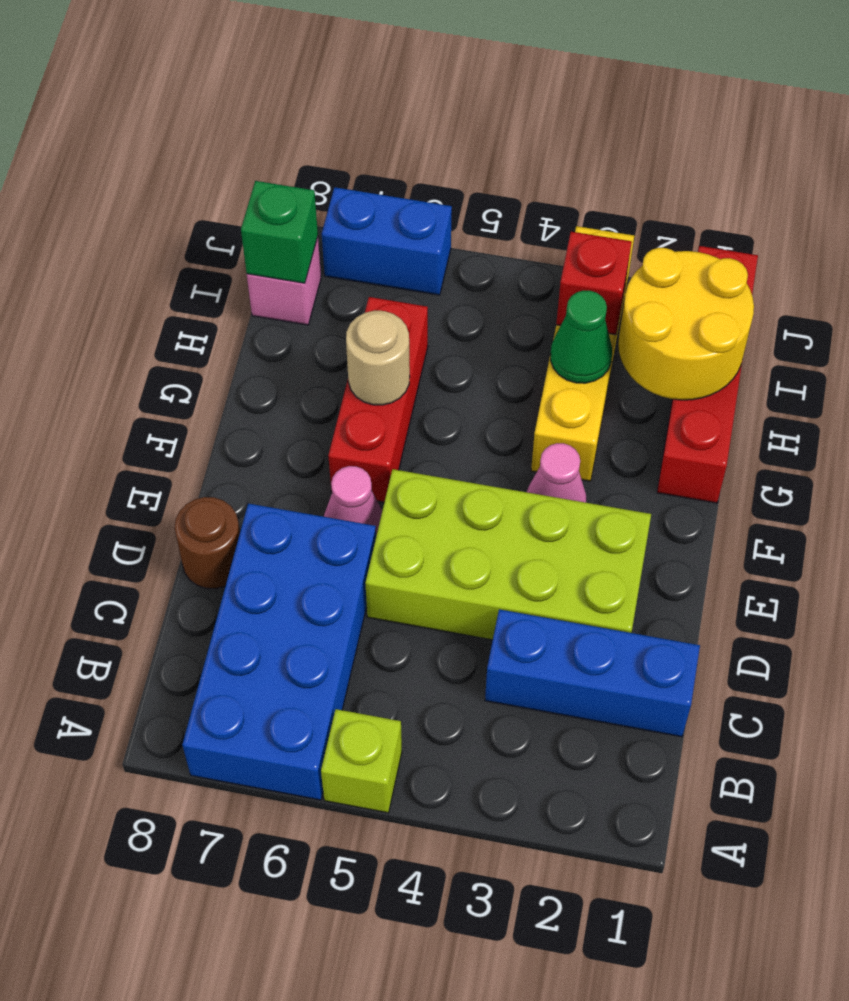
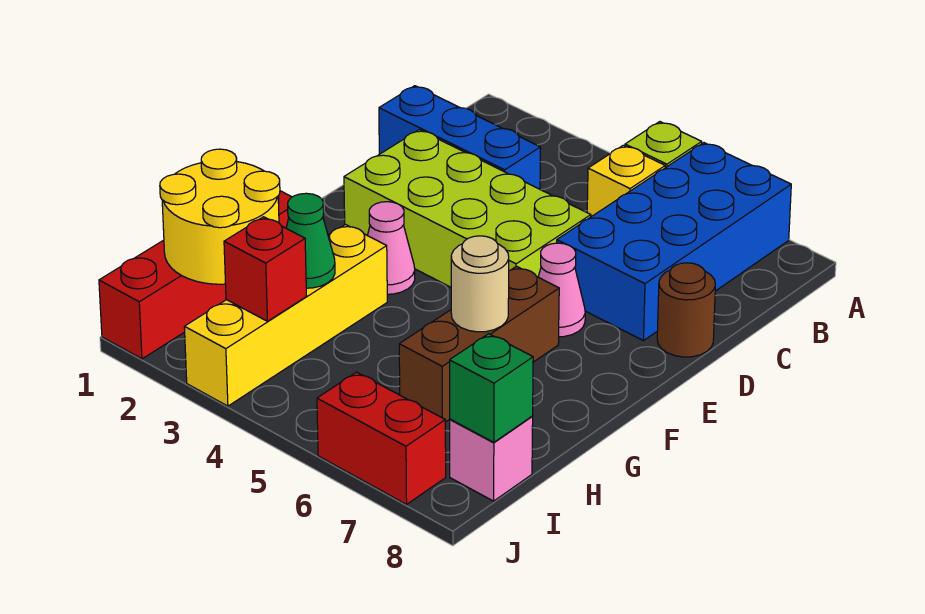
none -> yellow 1x1 brick [587,145,665,217]
red 1x3 brick [328,297,428,502] -> brown 1x3 brick [399,266,559,422]
blue 1x2 brick [322,187,452,295] -> red 1x2 brick [317,372,446,504]

